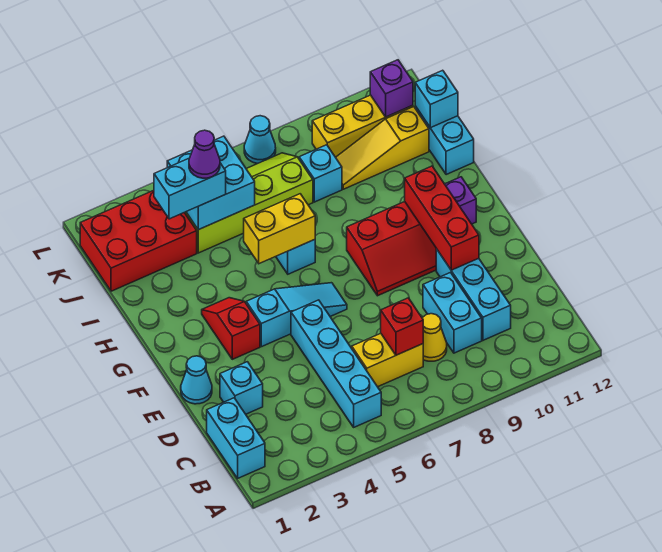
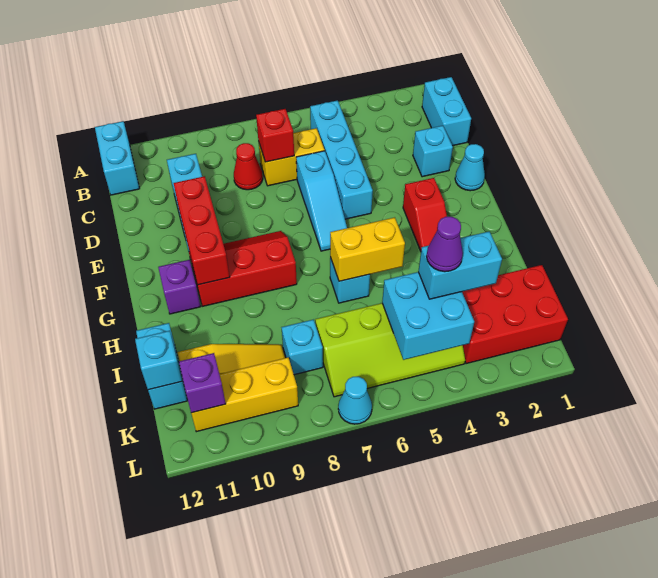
yellow 1x1 cone [422,314,447,361] -> red 1x1 cone [234,143,263,190]
cyan 1x2 brick [423,273,482,353] -> cyan 1x2 brick moved to [95,121,140,195]
cyan 1x3 slope [246,283,347,347] -> cyan 1x3 slope turned to [296,151,347,251]

